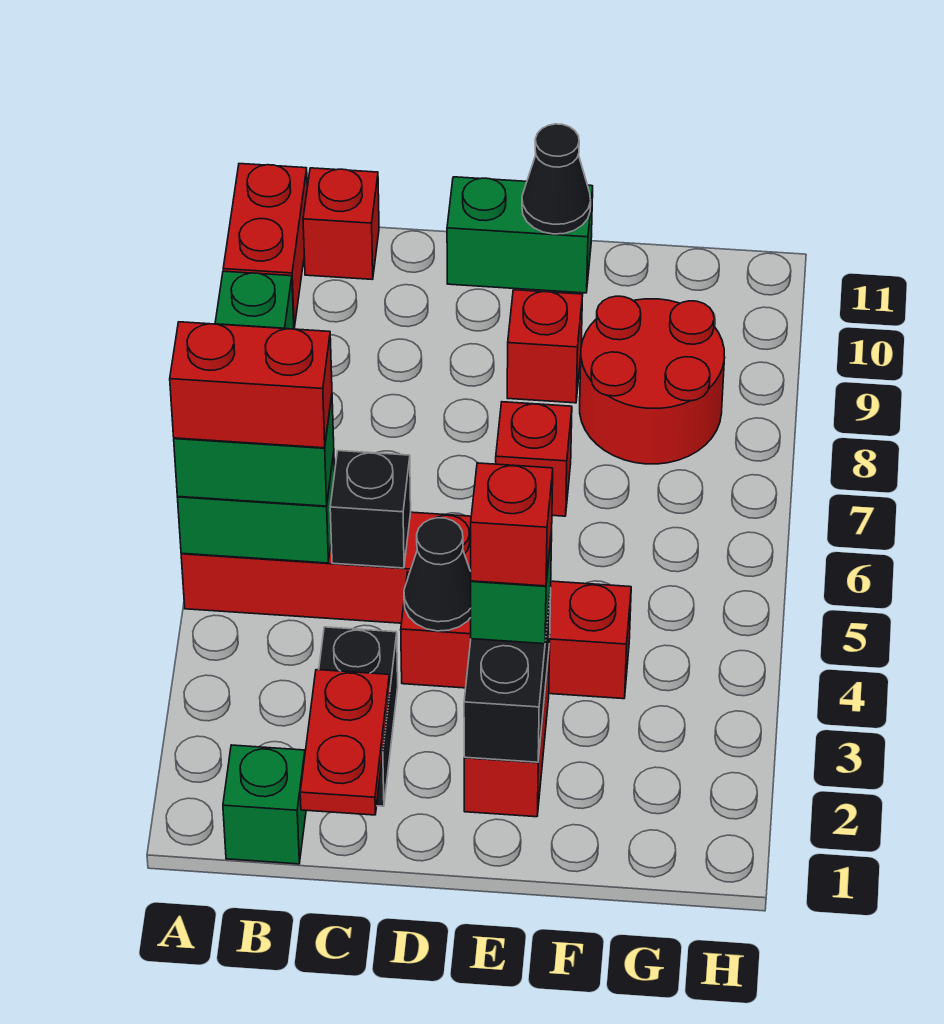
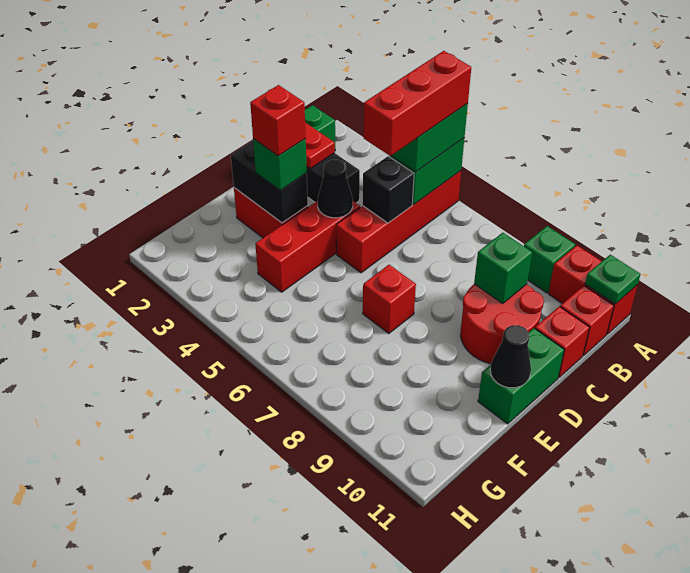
red 1x2 brick [170,322,332,448] -> red 1x3 brick [364,51,471,156]
none -> green 1x1 plate [585,255,641,304]
none -> green 1x1 brick [474,233,532,303]
red 1x1 brick [507,290,583,403] -> red 1x1 brick moved to [535,306,590,377]
red 2x2 round brick [580,296,725,464] -> red 2x2 round brick moved to [461,284,544,364]

